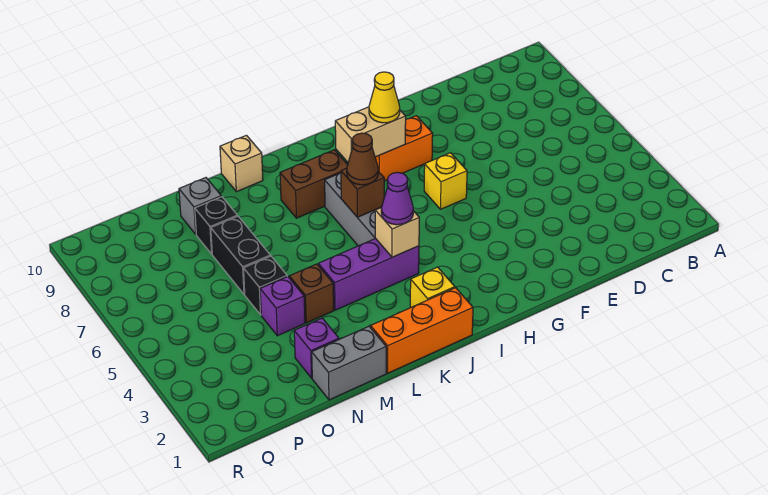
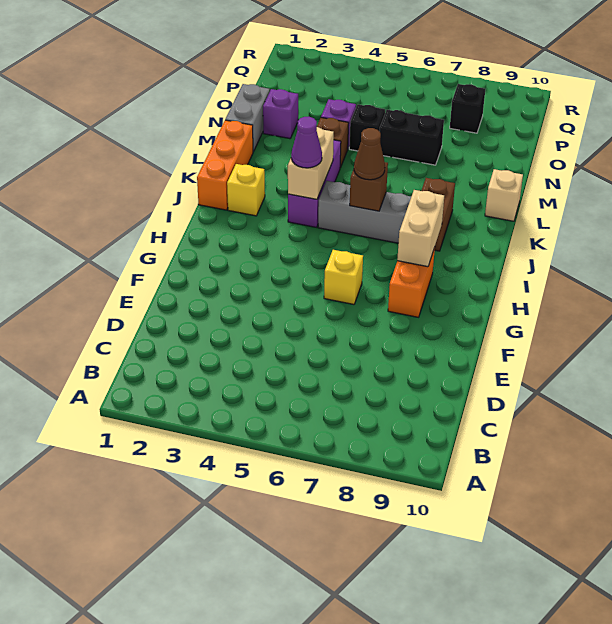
yellow 1x1 cone [369,72,400,123] -> none
tan 1x1 brick [375,208,419,257] -> tan 1x2 brick [288,127,334,199]
black 1x1 brick [195,197,237,254] -> black 1x1 brick moved to [450,84,485,133]
grey 1x1 brick [179,178,221,234] -> none

